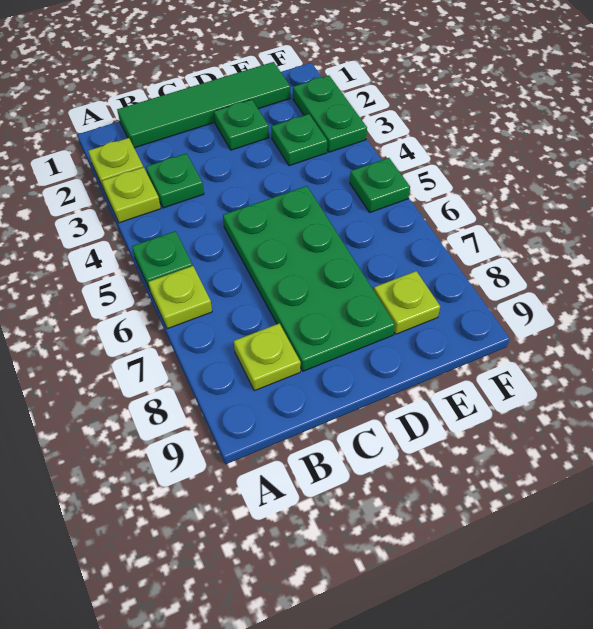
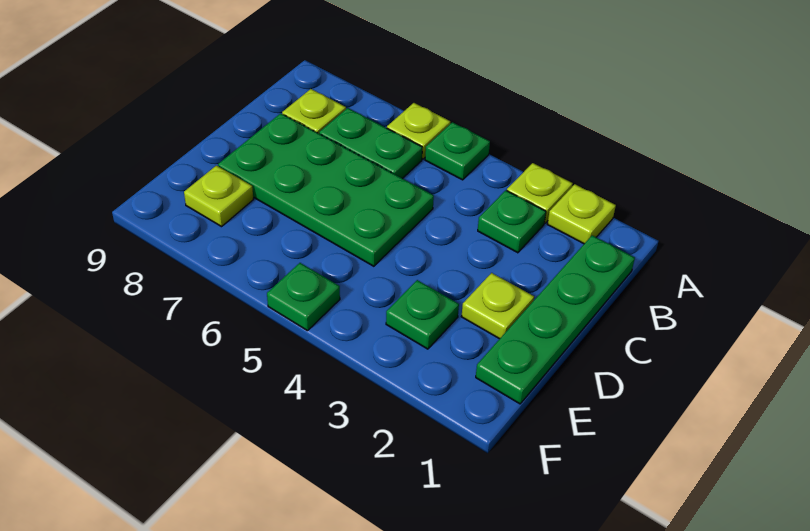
green 1x4 tile [117,62,290,148] -> green 1x4 plate [476,235,635,404]
green 1x1 plate [214,100,269,150] -> lime 1x1 plate [461,273,534,339]
green 1x2 plate [293,75,367,152] -> green 1x2 plate moved to [319,108,422,179]

